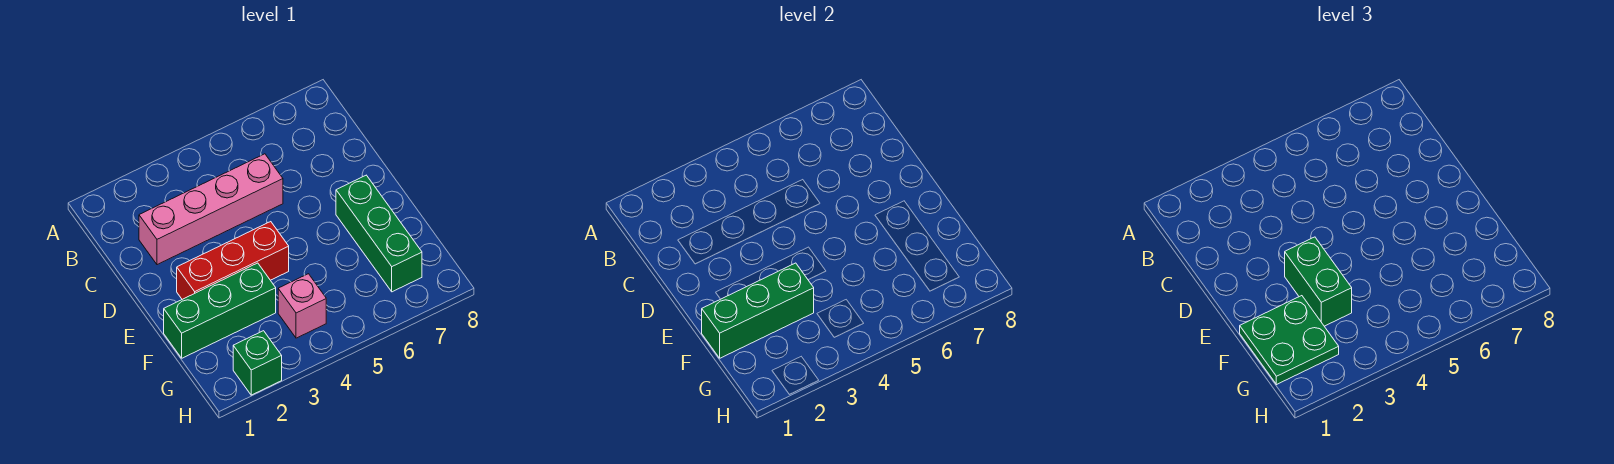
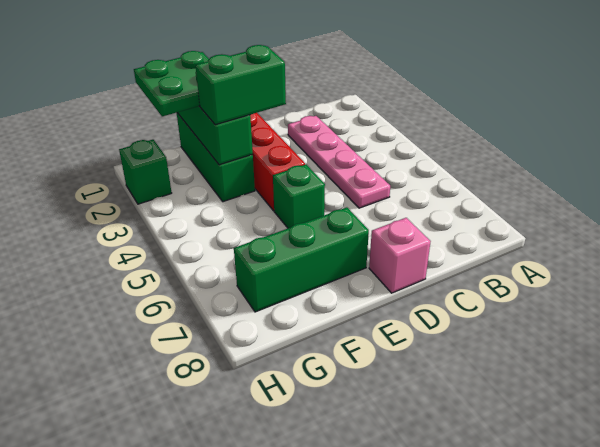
pink 1x4 brick [139,154,283,265] -> pink 1x4 plate [288,116,390,208]
none -> green 1x1 brick [273,164,325,228]
pink 1x1 brick [278,274,326,338] -> pink 1x1 brick moved to [369,218,431,293]

